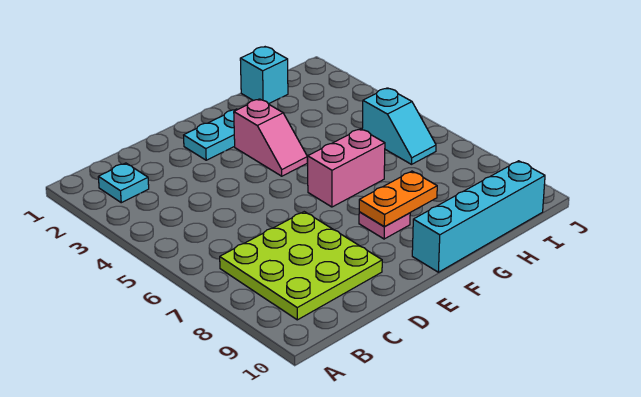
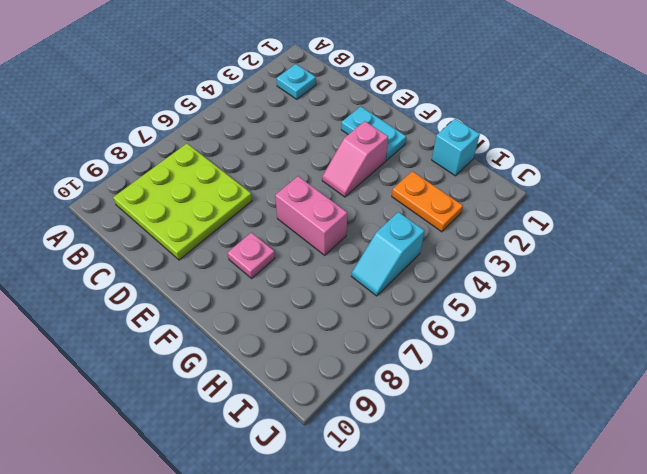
orange 1x2 plate [359,171,437,227] -> orange 1x2 plate moved to [392,171,463,232]
cyan 1x4 brick [412,161,545,272] -> none

